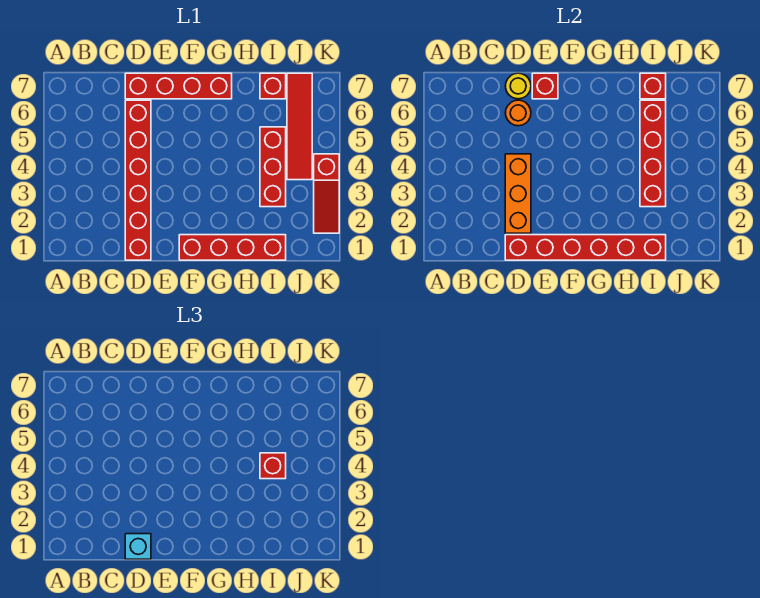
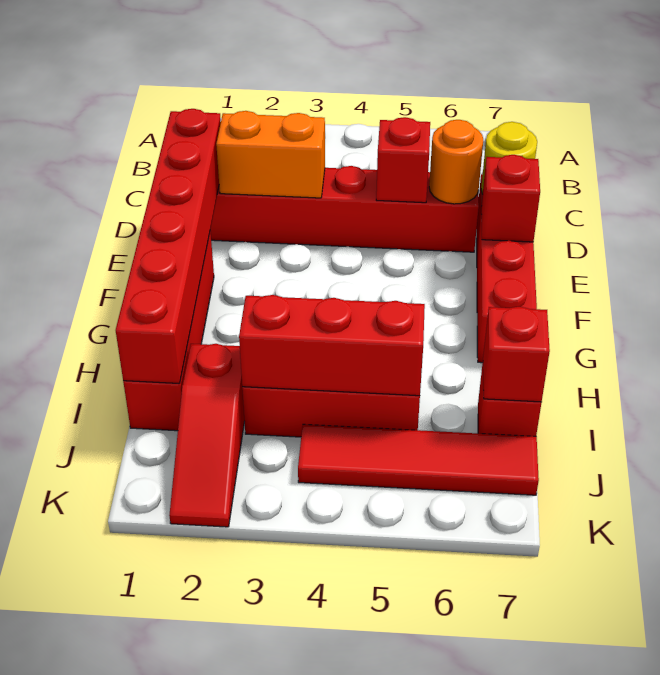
cyan 1x1 brick [125,534,151,559] -> none
orange 1x3 brick [505,154,531,233] -> orange 1x2 brick [216,111,325,198]
red 1x4 brick [640,100,666,207] -> red 1x3 brick [239,295,425,396]
red 1x1 brick [260,453,286,479] -> red 1x1 brick moved to [376,117,430,203]
red 1x3 slope [314,154,339,233] -> red 1x3 slope turned to [169,344,245,527]

